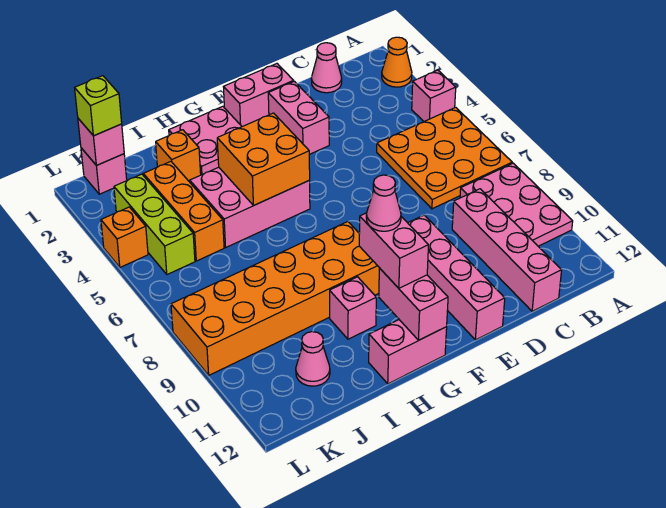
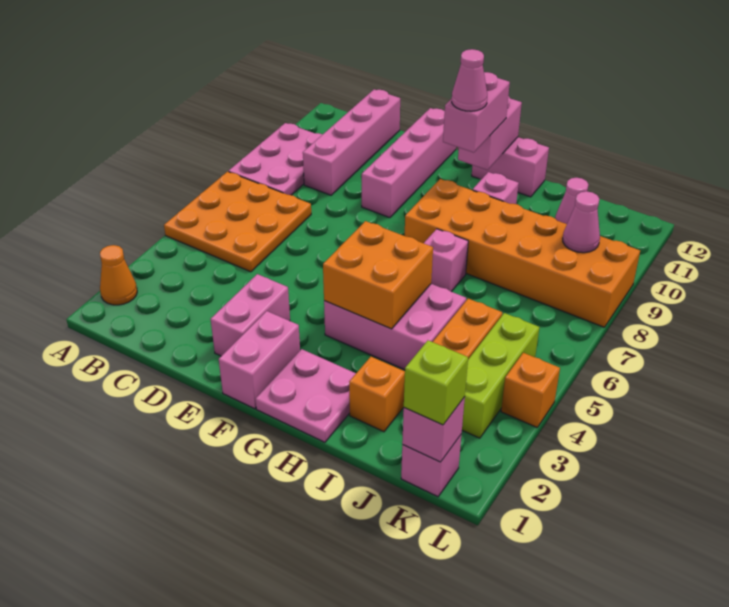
pink 1x1 brick [412,70,456,121] -> pink 1x1 brick moved to [424,229,468,292]
pink 1x1 cone [311,43,342,93] -> pink 1x1 cone moved to [563,191,600,253]
pink 1x2 brick [224,64,294,127] -> pink 1x2 brick turned to [219,311,300,409]

